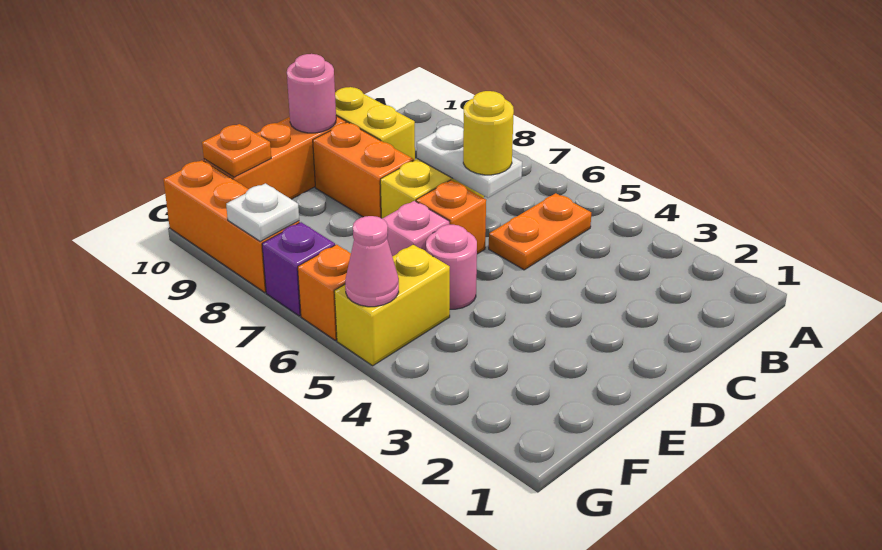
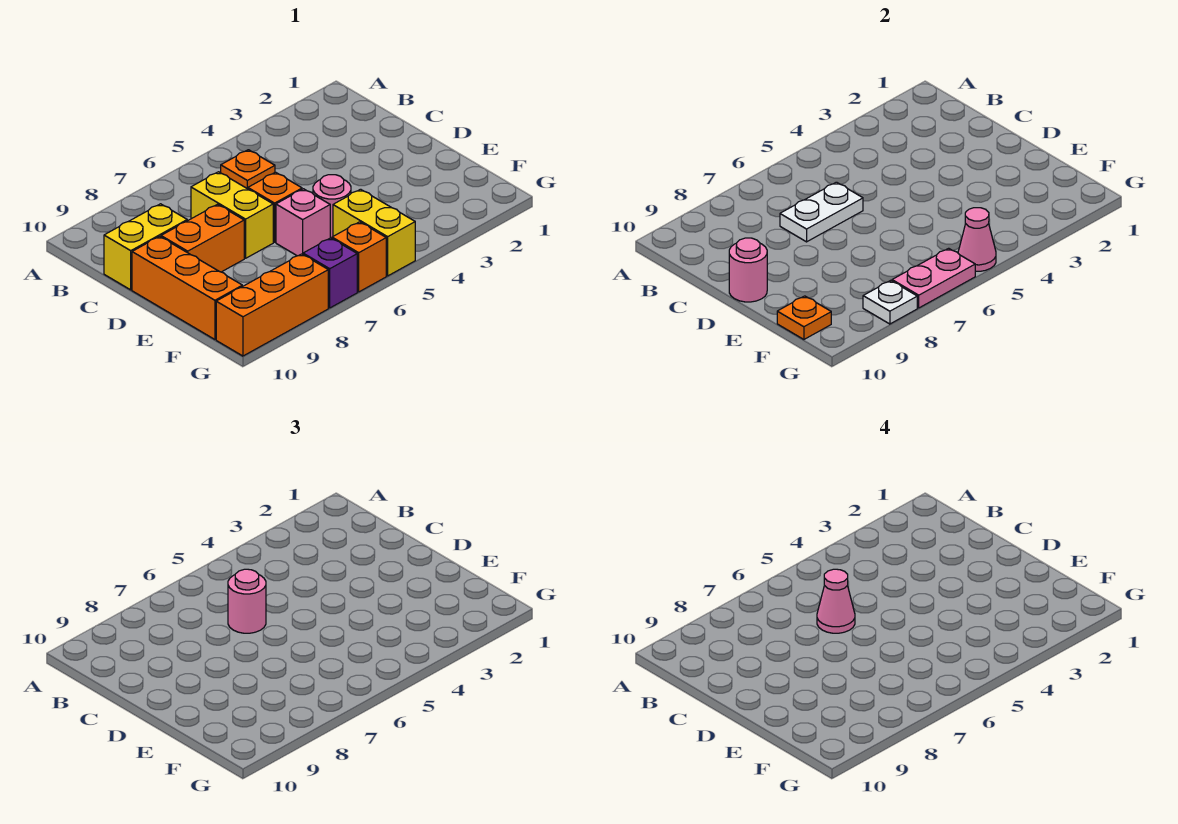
orange 1x2 plate [489,193,591,270] -> orange 1x1 plate [221,150,275,189]
yellow 1x1 round brick [463,91,514,175] -> pink 1x1 round brick [228,569,266,633]
none -> pink 1x1 cone [817,569,855,633]
none -> pink 1x2 plate [892,248,975,308]

